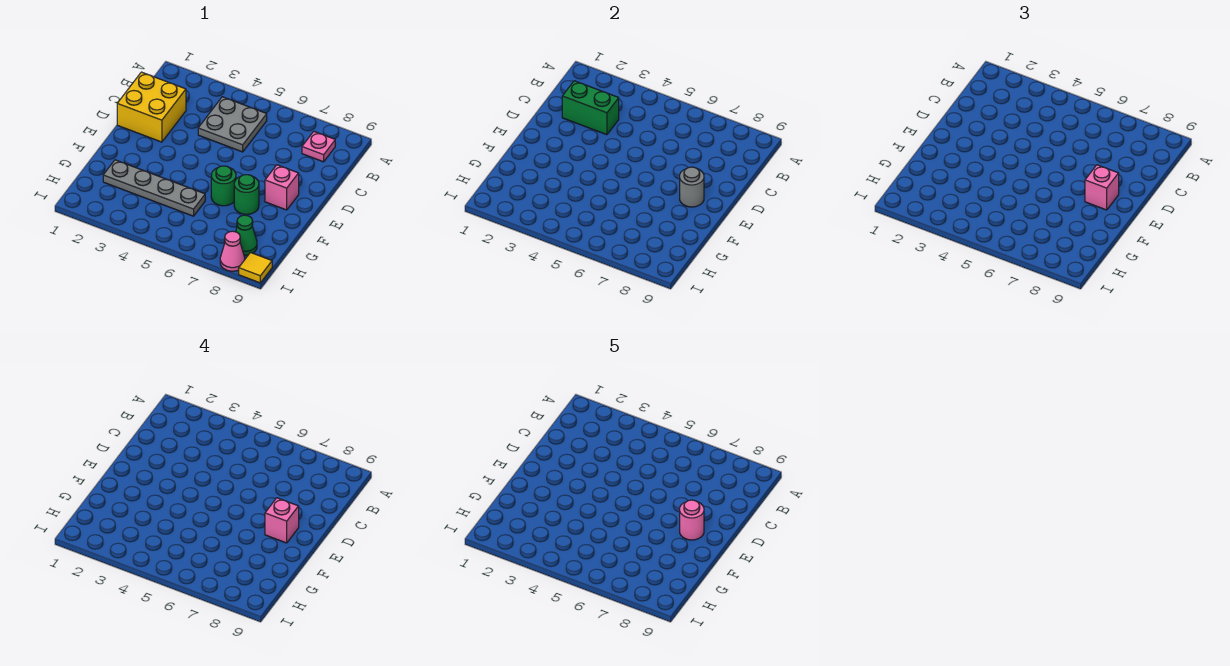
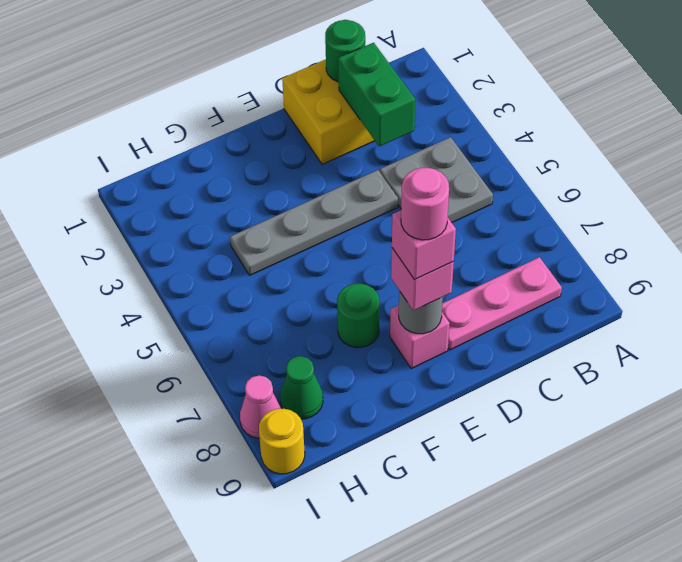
pink 1x1 plate [302,132,335,162] -> pink 1x3 plate [442,257,562,350]
green 1x1 round brick [211,166,236,206] -> green 1x1 round brick moved to [325,20,365,82]
grey 1x4 plate [103,160,205,216] -> grey 1x4 plate turned to [230,170,398,275]
yellow 1x1 tile [239,253,272,283] -> yellow 1x1 round brick [259,409,305,474]

